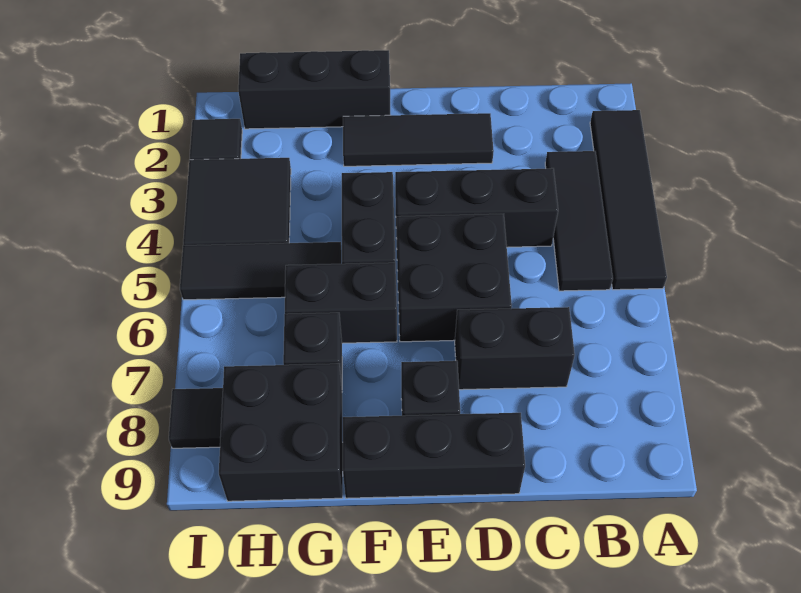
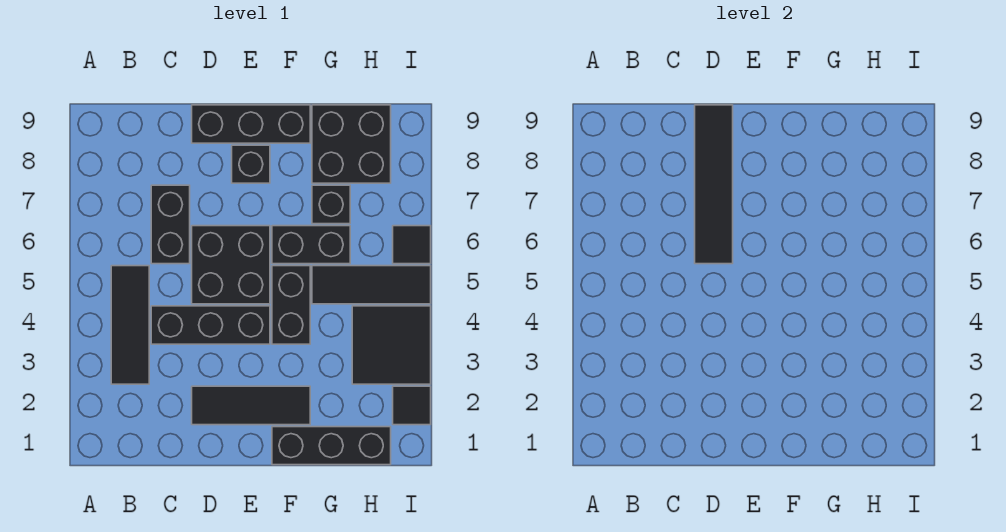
black 1x4 tile [590,110,667,290] -> black 1x4 tile moved to [695,105,733,264]
black 1x2 brick [455,307,575,390] -> black 1x2 brick turned to [151,185,190,264]
black 1x1 tile [169,388,223,448] -> black 1x1 tile moved to [393,226,431,264]

